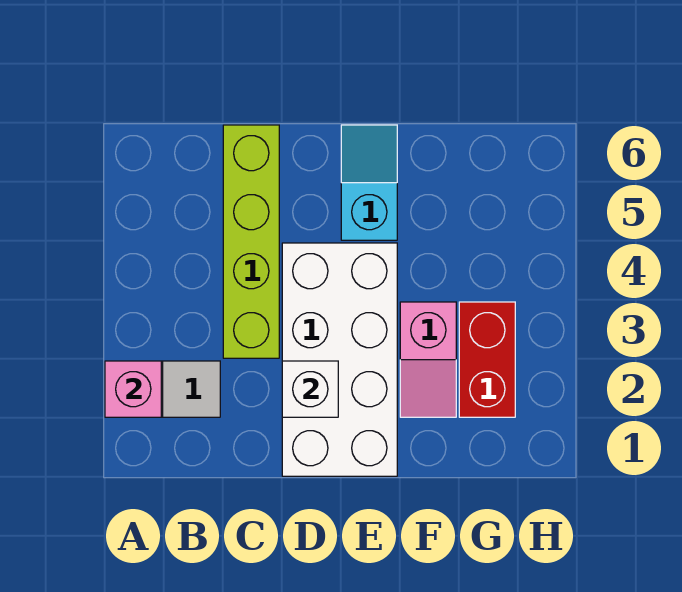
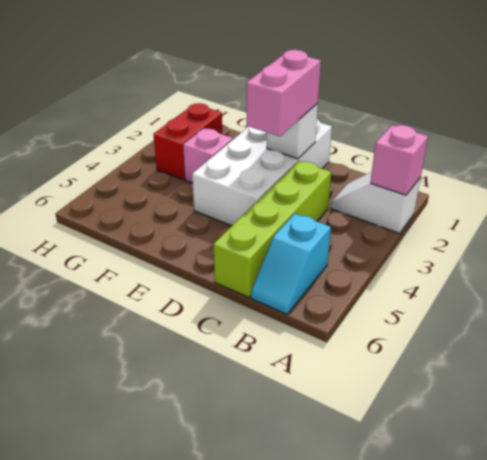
none -> pink 1x2 brick [247,50,321,136]
cyan 1x2 slope [341,125,397,240] -> cyan 1x2 slope moved to [251,213,331,314]

